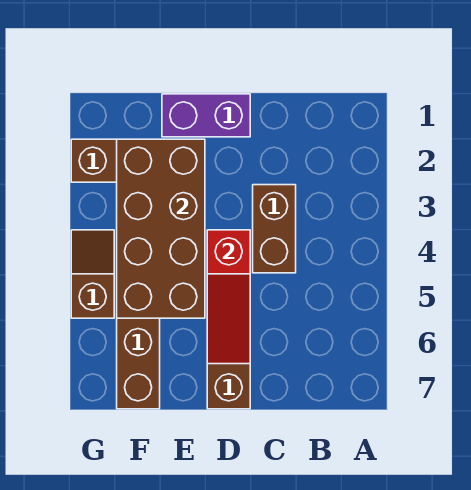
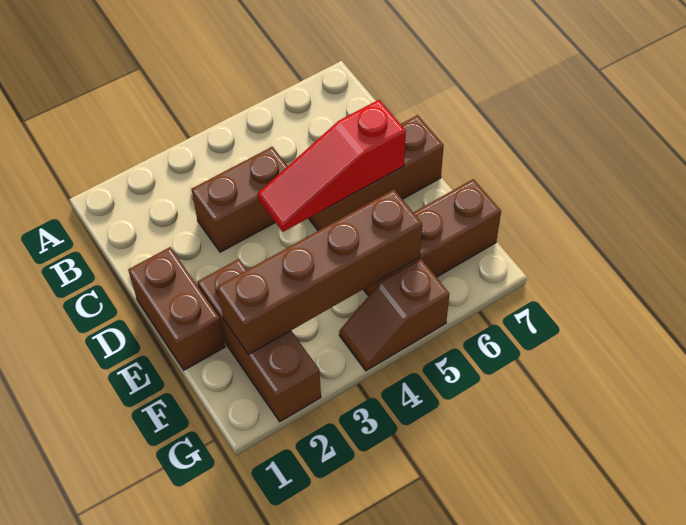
purple 1x2 brick [162,94,250,137] -> brown 1x2 brick [128,247,225,370]
red 1x3 slope [207,230,250,364] -> red 1x3 slope turned to [258,100,406,232]
brown 2x4 brick [117,139,205,318] -> brown 1x4 brick [217,190,422,355]

